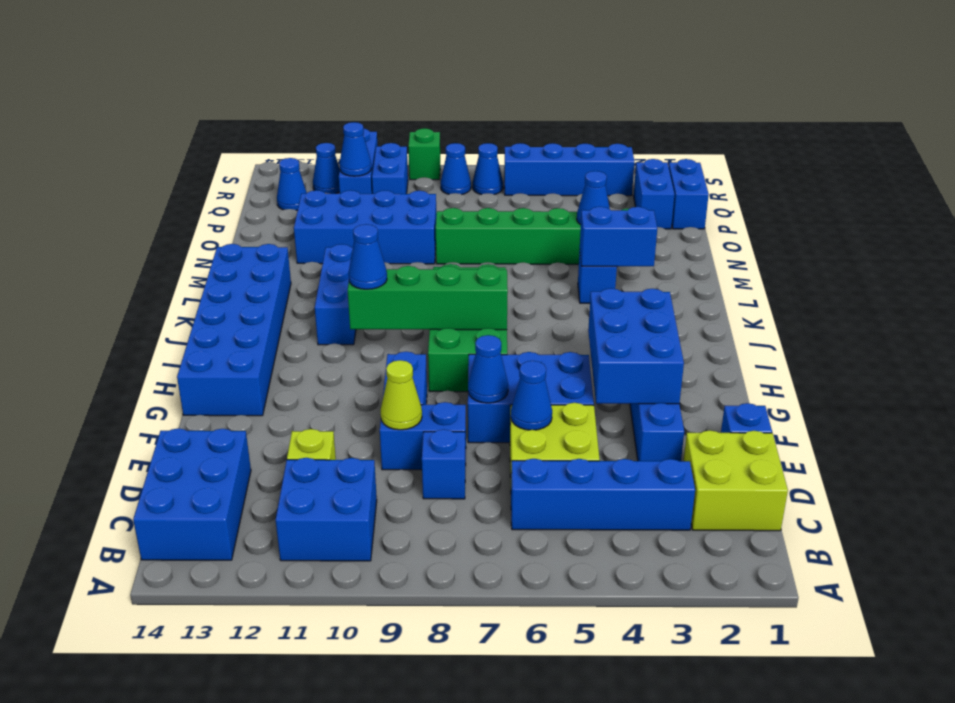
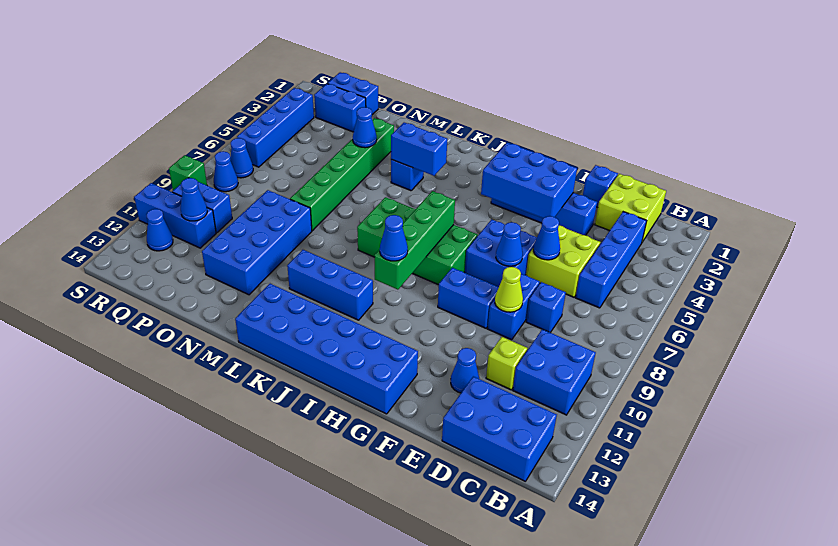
blue 2x3 brick [468,352,594,443] -> blue 2x2 brick [465,219,537,287]
blue 1x2 brick [580,207,657,266] -> blue 1x2 brick turned to [391,123,447,176]
blue 1x1 cone [277,158,307,210] -> blue 1x1 cone moved to [451,348,479,393]

